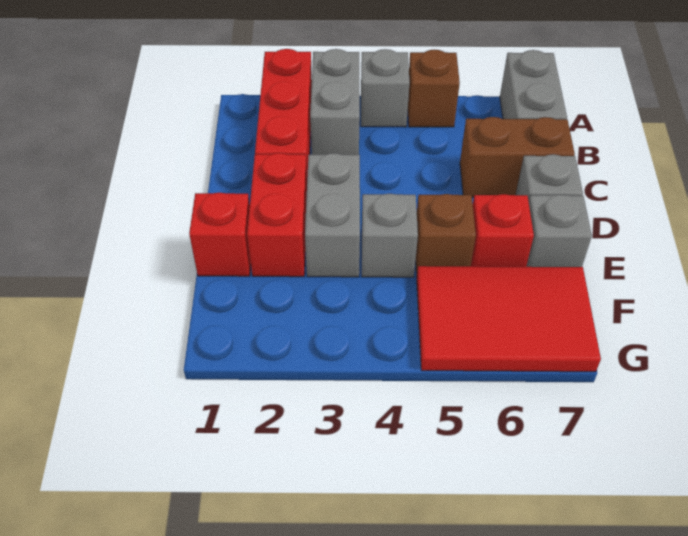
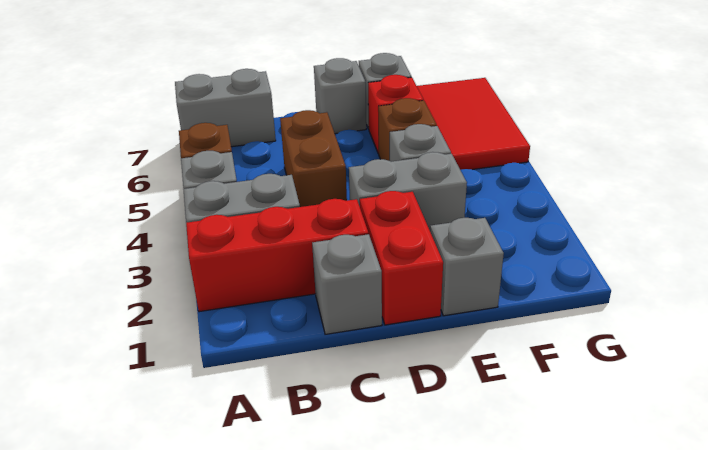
none -> grey 1x1 brick [312,234,382,334]
brown 1x2 brick [460,117,575,197] -> brown 1x2 brick moved to [280,110,347,207]
red 1x2 brick [247,153,307,277] -> red 1x2 brick turned to [360,191,443,325]
red 1x1 brick [189,193,251,276] -> grey 1x1 brick [430,218,504,316]

